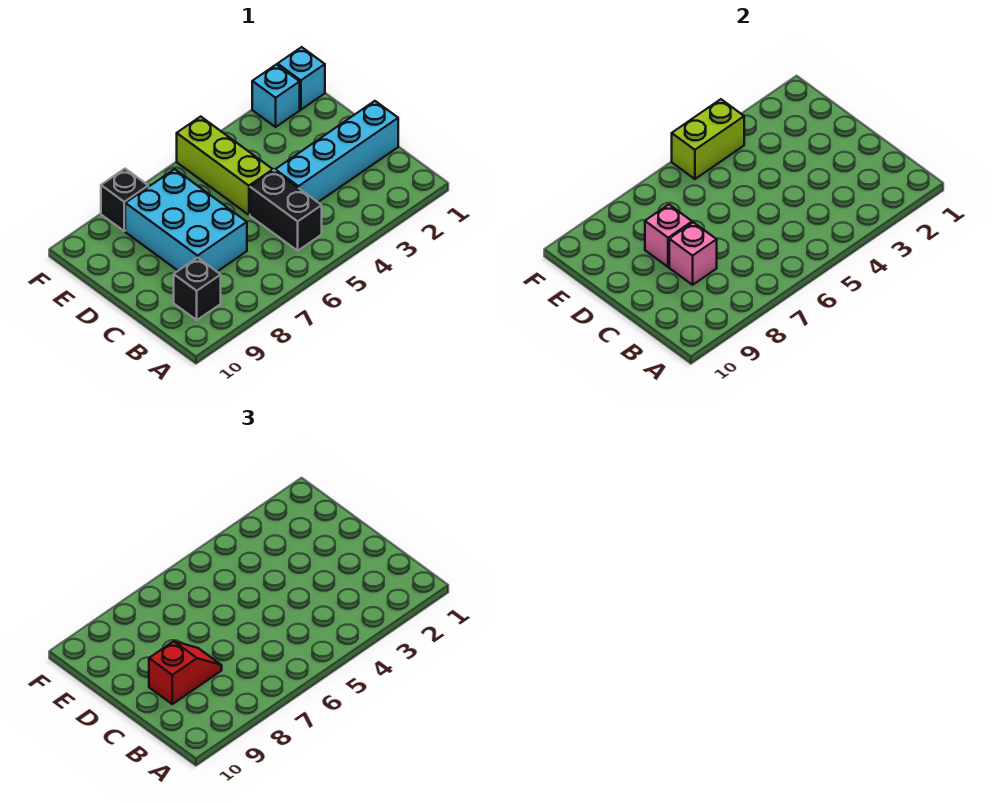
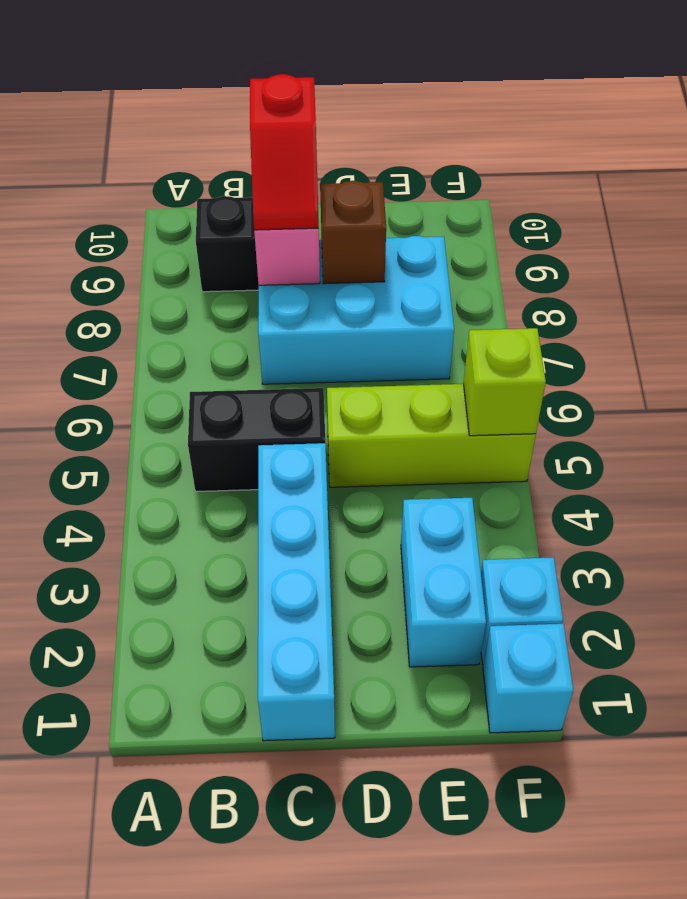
pink 1x1 brick [645,205,692,267] -> brown 1x1 brick [320,181,386,284]
none -> cyan 1x2 brick [401,498,486,667]
lime 1x2 brick [672,99,744,179] -> lime 1x1 brick [463,328,546,436]
black 1x1 brick [101,169,148,231] -> none

